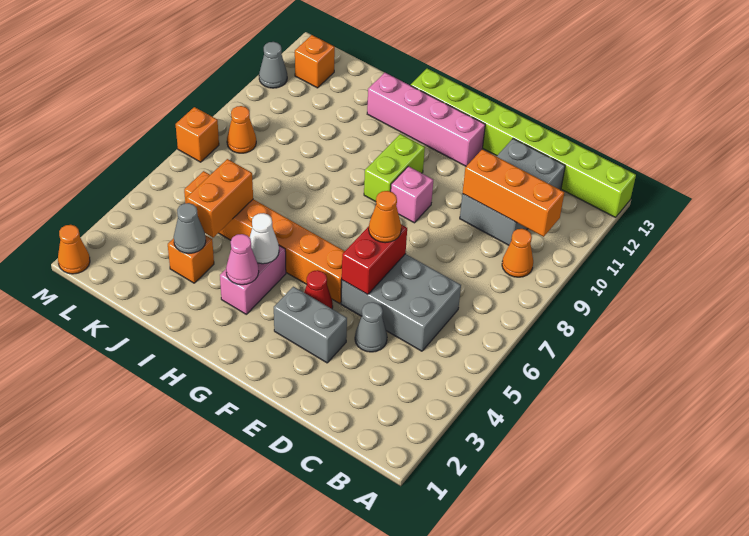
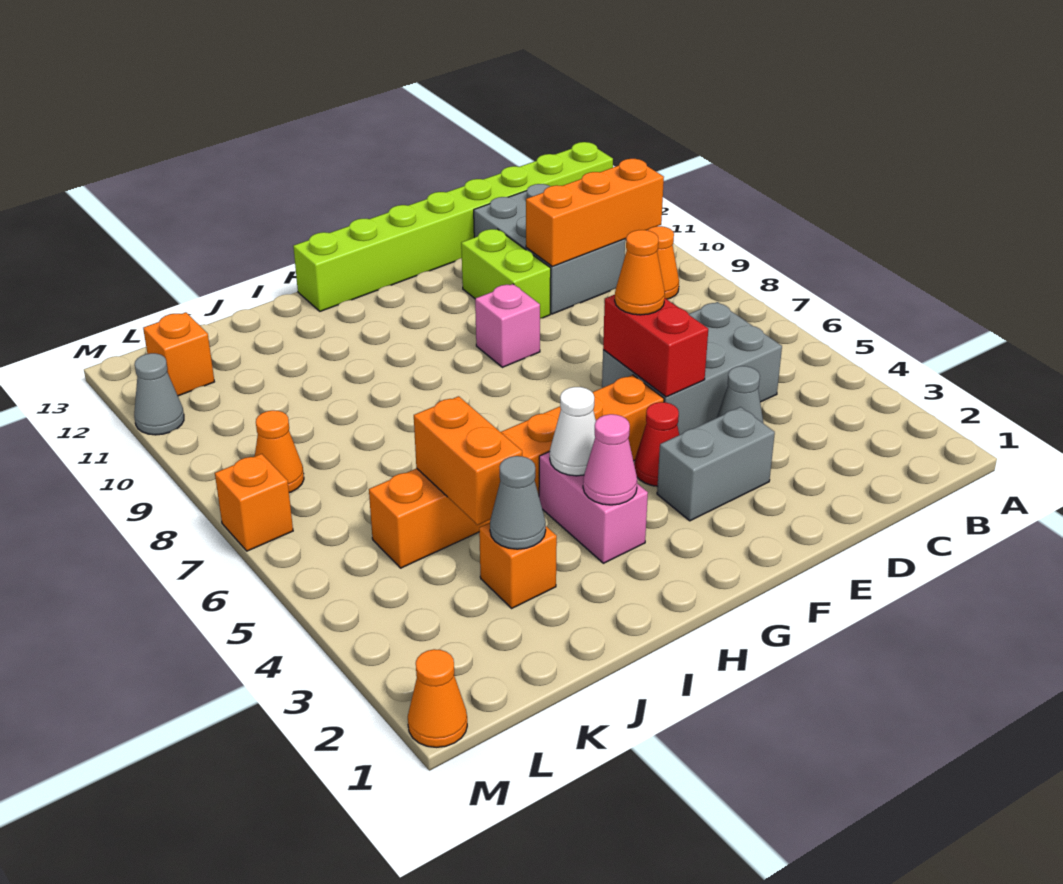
pink 1x4 brick [367,73,485,166] -> none
lime 1x2 brick [364,134,425,202] -> lime 1x2 brick moved to [461,229,551,318]

